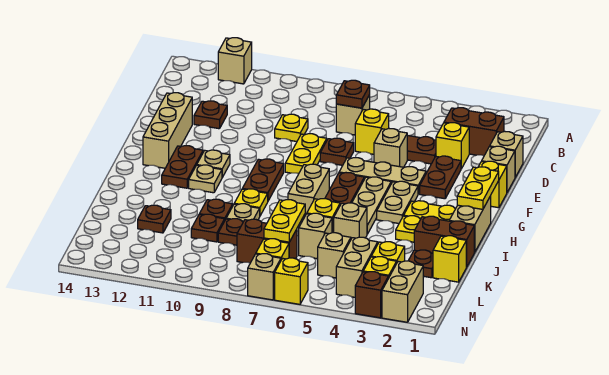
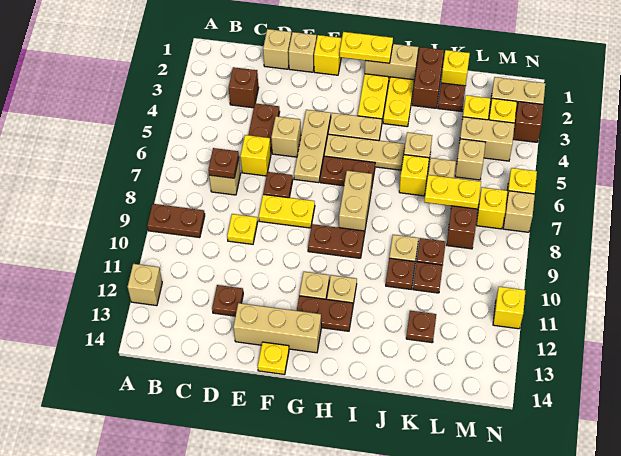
brown 1x2 brick [444,108,504,156] -> brown 1x1 brick [229,67,258,108]
yellow 1x1 brick [436,123,469,169] -> yellow 1x1 brick moved to [493,287,526,329]
brown 1x2 plate [420,156,461,199] -> brown 1x2 plate moved to [147,204,205,238]
tan 1x2 brick [288,164,329,223] -> tan 1x2 brick turned to [339,171,372,234]
yellow 1x1 plate [234,189,268,216] -> yellow 1x1 plate moved to [258,342,289,375]

